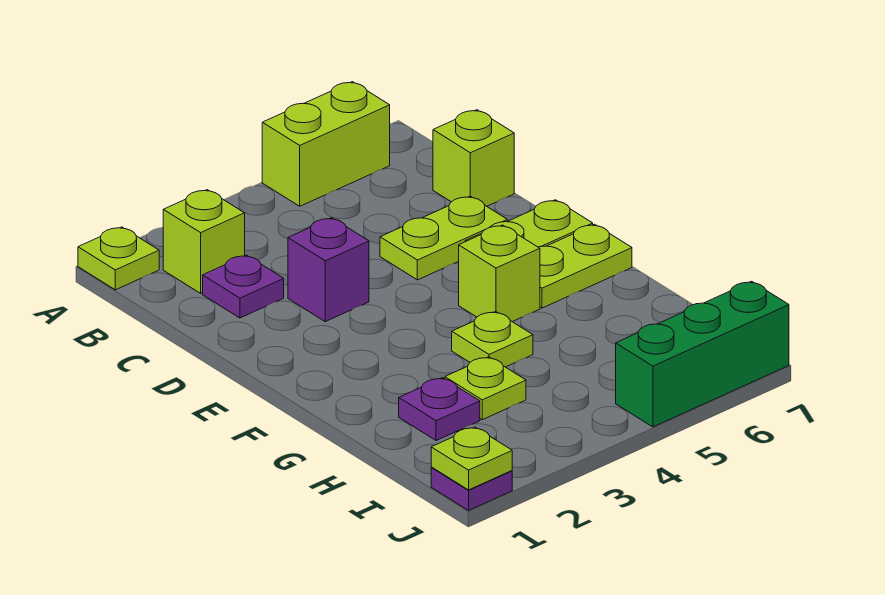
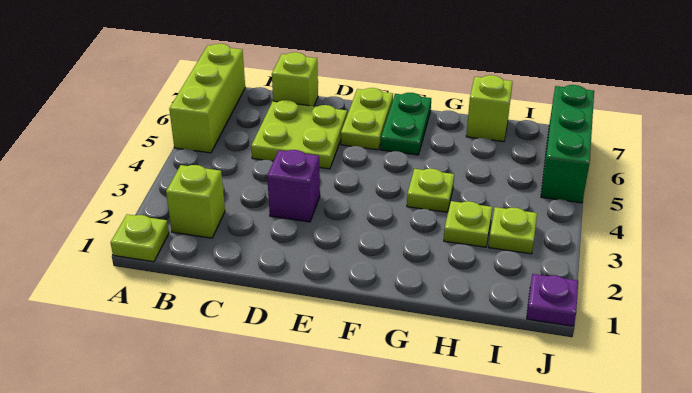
lime 1x2 brick [262,82,390,206] -> lime 1x3 brick [169,44,245,153]
purple 1x1 plate [203,255,284,318] -> none
lime 1x2 plate [380,196,507,280] -> lime 2x2 plate [251,100,347,169]
lime 1x1 brick [459,225,540,322] -> lime 1x1 brick moved to [466,75,513,142]
lime 1x2 plate [539,224,632,308] -> green 1x2 plate [380,93,431,155]
purple 1x1 plate [399,378,480,441] -> none
lime 1x1 plate [431,427,512,490] -> lime 1x1 plate moved to [489,207,537,254]

